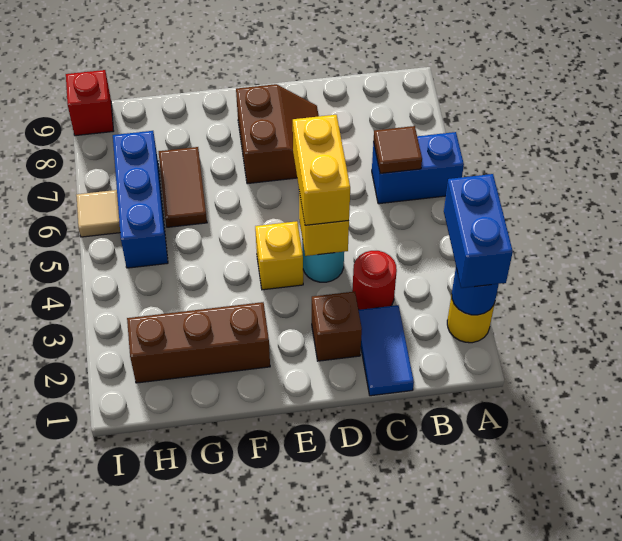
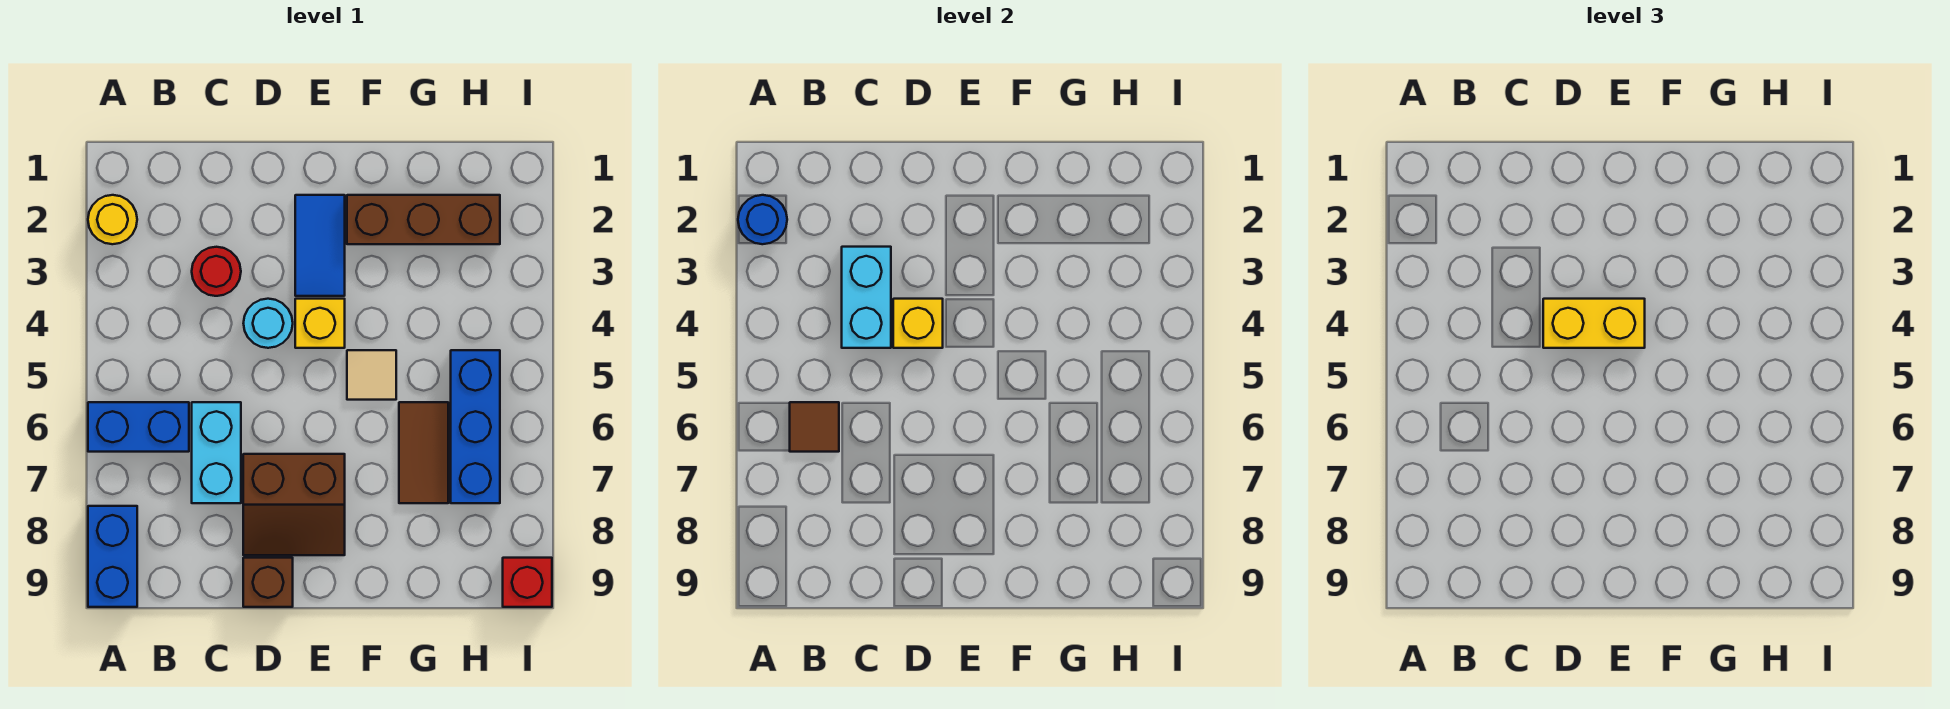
blue 1x2 brick [444,174,513,288] -> blue 1x2 brick moved to [88,506,137,607]
blue 1x2 tile [359,305,414,396] -> blue 1x2 tile moved to [295,195,345,296]
none -> cyan 1x2 brick [842,247,891,348]
none -> cyan 1x2 brick [192,402,241,503]
brown 1x1 brick [312,292,362,361] -> brown 1x1 brick moved to [243,558,293,607]
yellow 1x2 brick [293,115,350,225] -> yellow 1x2 brick turned to [1543,299,1645,348]
brown 2x2 slope [236,84,319,184] -> brown 2x2 slope turned to [243,454,345,555]
tan 1x1 tile [76,190,120,237] -> tan 1x1 tile moved to [347,350,396,400]

